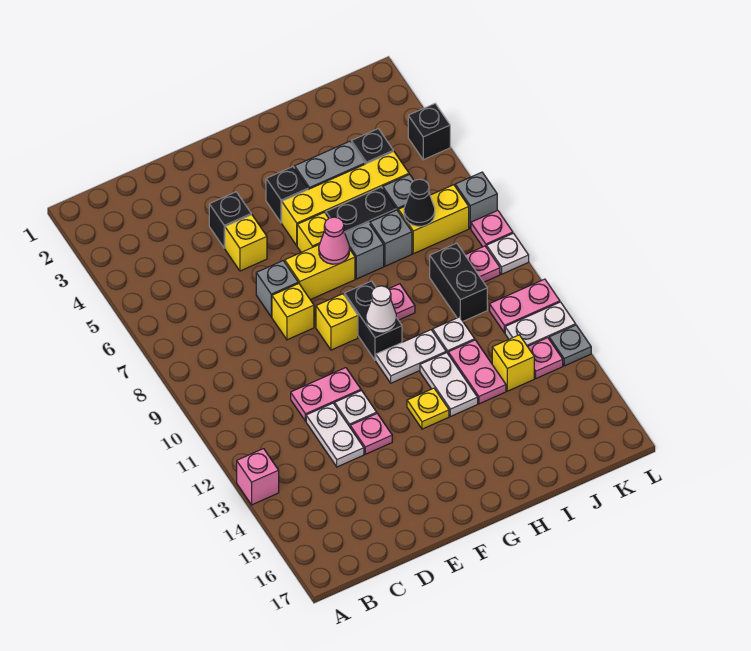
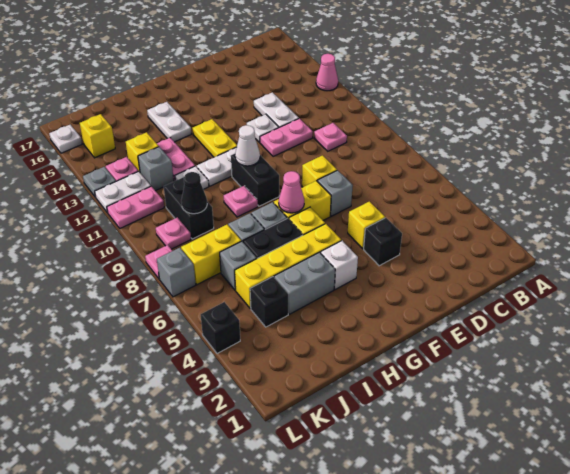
pink 1x1 brick [237,449,279,505] -> pink 1x1 cone [316,54,338,91]
pink 1x1 plate [350,414,392,454] -> pink 1x1 plate moved to [314,123,347,151]
yellow 1x1 brick [316,294,358,350] -> yellow 1x1 brick moved to [80,114,115,158]
black 1x1 brick [266,167,308,223] -> white 1x1 brick [321,241,358,289]
yellow 1x1 plate [407,388,449,429] -> yellow 1x2 plate [192,119,237,157]
white 1x2 plate [420,353,478,417] -> white 1x2 plate moved to [147,102,191,142]
black 1x1 cone [404,179,435,226] -> black 1x1 cone moved to [181,172,207,214]
none -> grey 1x1 brick [138,147,174,191]
white 1x1 plate [487,233,529,274] -> white 1x1 plate moved to [49,125,82,153]

